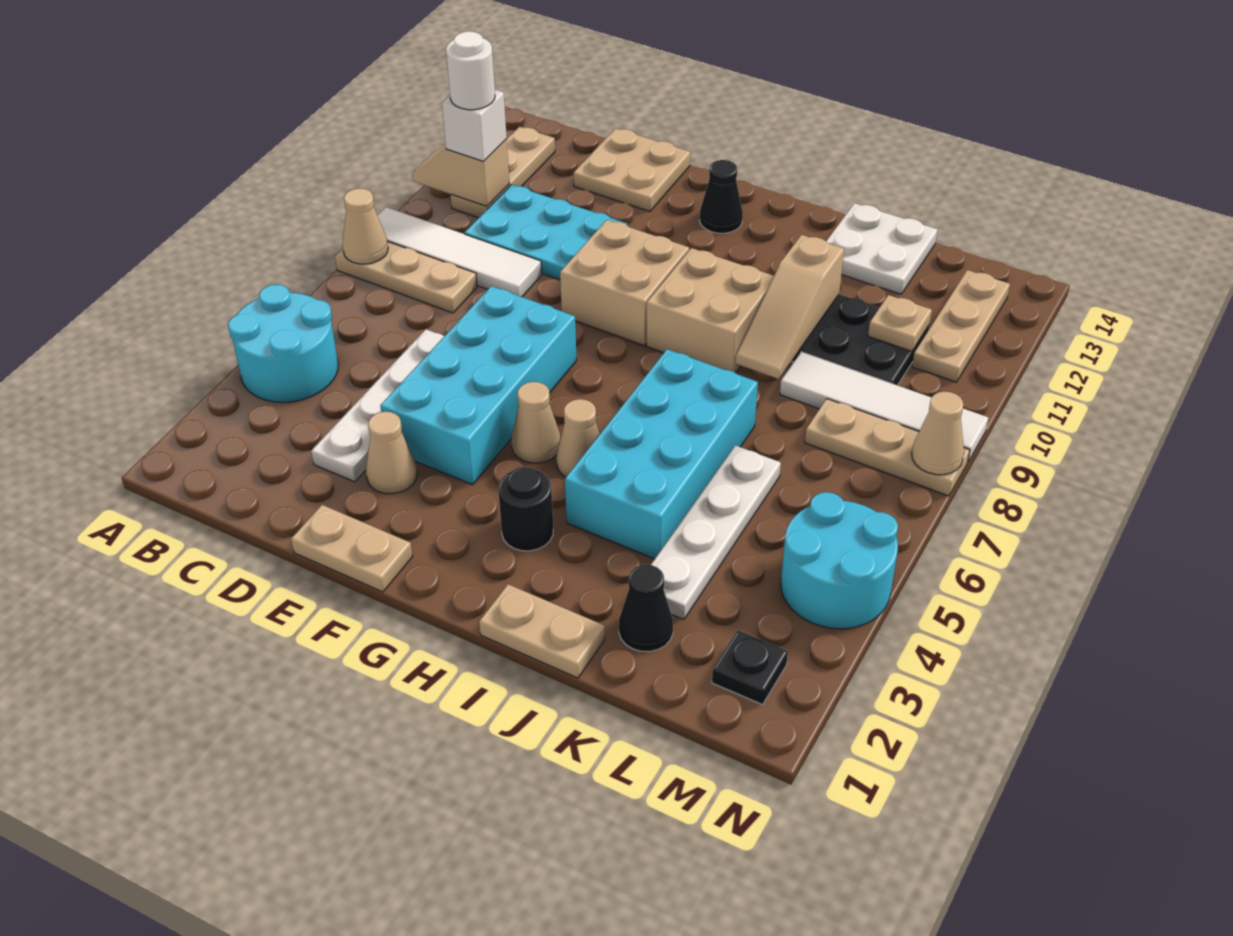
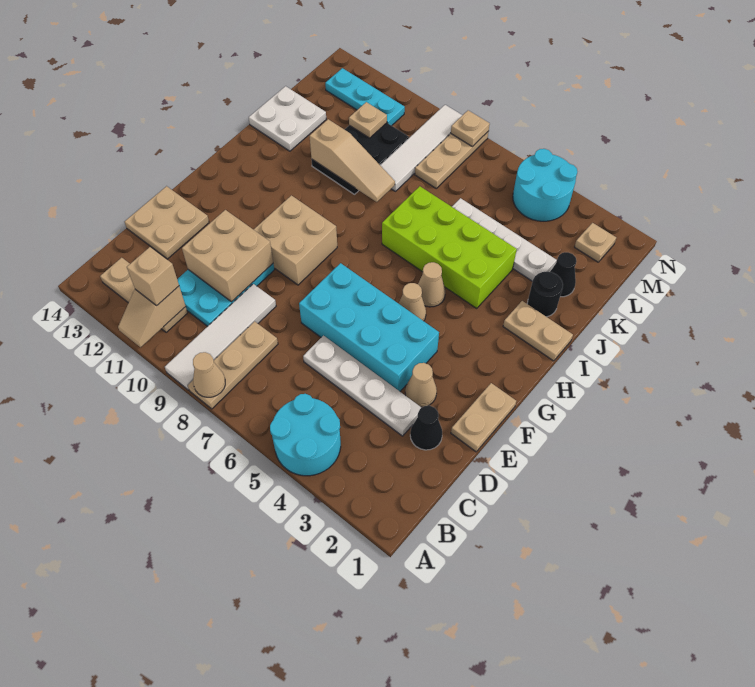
white 1x1 brick [442,90,507,161] -> tan 1x1 brick [127,247,179,305]
white 1x1 round brick [446,31,495,110] -> none
black 1x1 cone [700,160,743,233] -> black 1x1 cone moved to [410,406,442,450]
black 1x1 round brick [498,467,553,551] -> black 1x1 round brick moved to [527,272,563,317]
tan 2x2 brick [646,248,774,373] -> tan 2x2 brick moved to [182,210,273,302]
tan 1x2 plate [479,584,605,678] -> tan 1x2 plate turned to [503,301,573,361]
cyan 2x4 brick [565,349,758,559] -> lime 2x4 brick [382,186,517,308]
black 1x1 plate [712,630,788,705] -> tan 1x1 plate [575,223,616,262]
tan 1x3 plate [912,270,1010,382] -> cyan 1x3 plate [325,68,405,126]
tan 1x1 cone [912,392,964,475] -> tan 1x1 plate [451,110,490,147]

